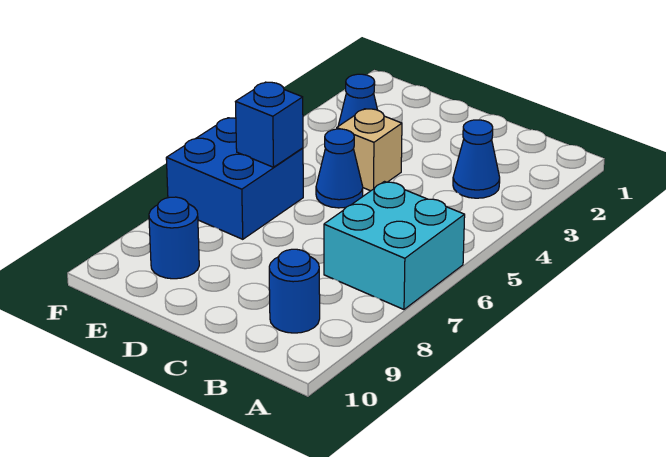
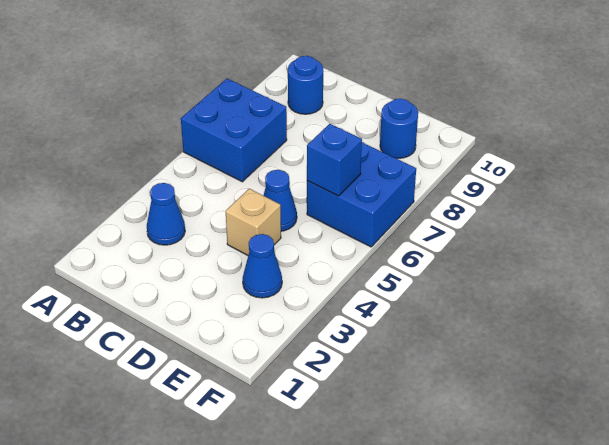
cyan 2x2 brick [324,182,465,309] -> blue 2x2 brick [181,79,287,182]

